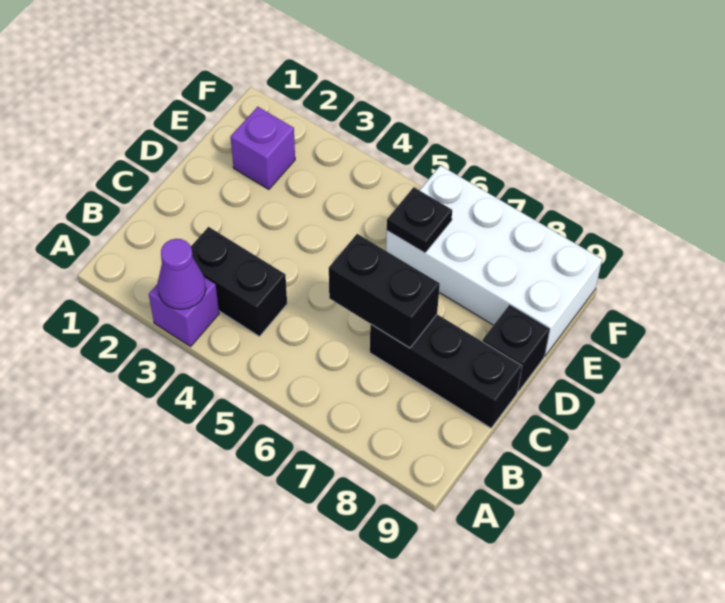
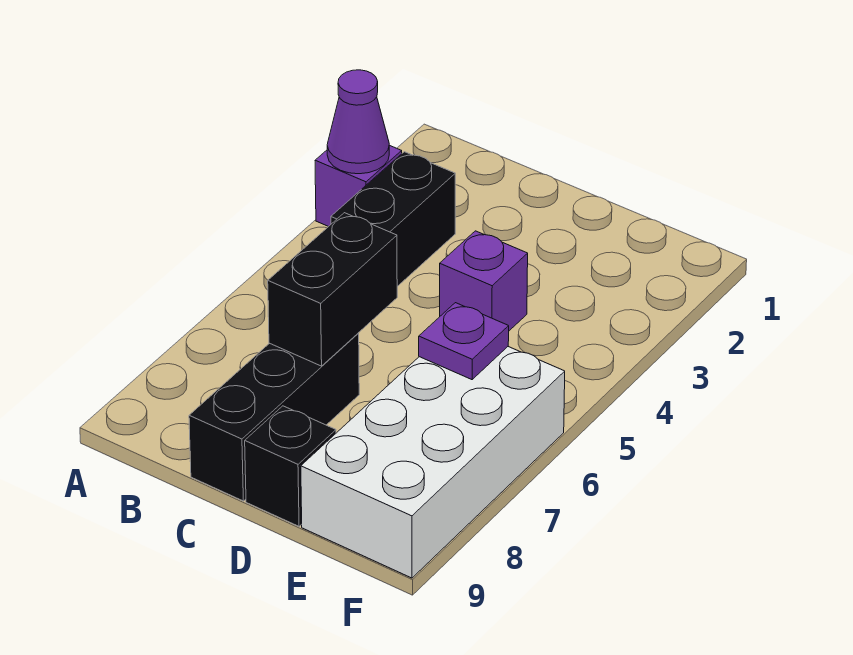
purple 1x1 brick [231,107,295,189] -> purple 1x1 brick moved to [440,231,528,331]
black 1x1 plate [387,187,452,252] -> purple 1x1 plate [419,303,509,380]

